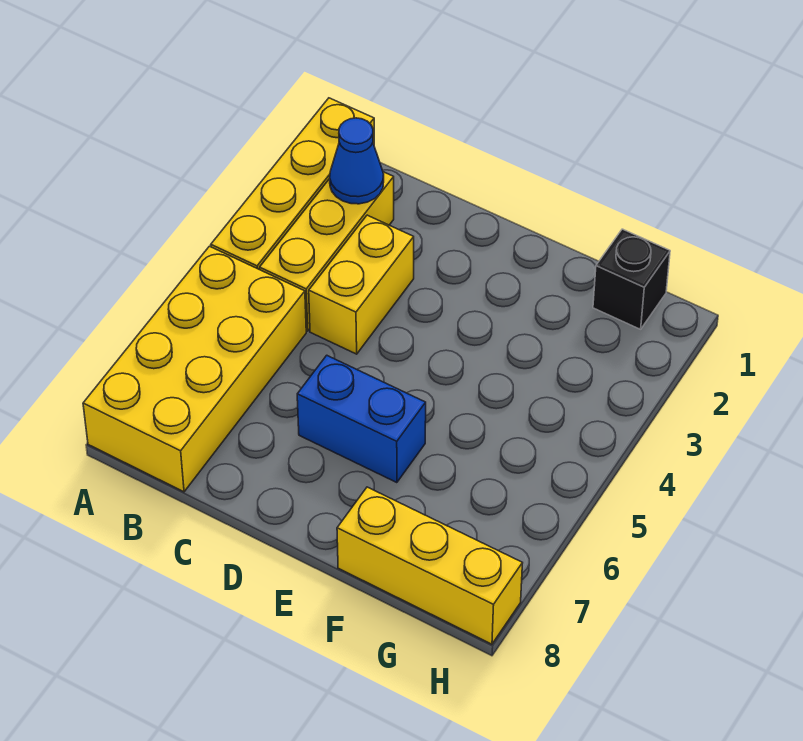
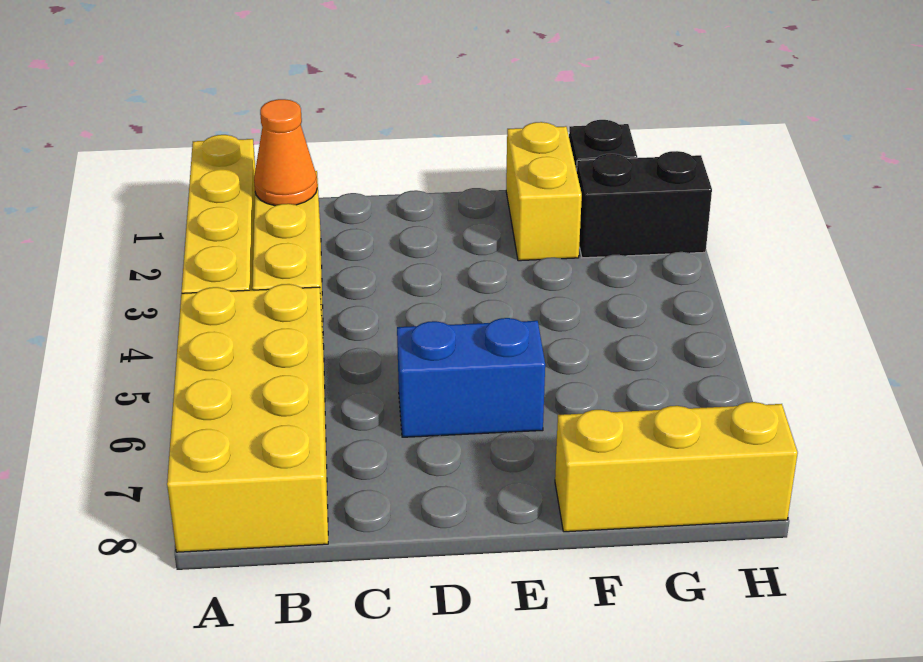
blue 1x1 cone [330,118,384,204] -> orange 1x1 cone [254,99,317,206]
yellow 1x2 brick [309,215,414,354] -> yellow 1x2 brick moved to [506,122,582,261]
none -> black 1x2 brick [577,151,712,258]

